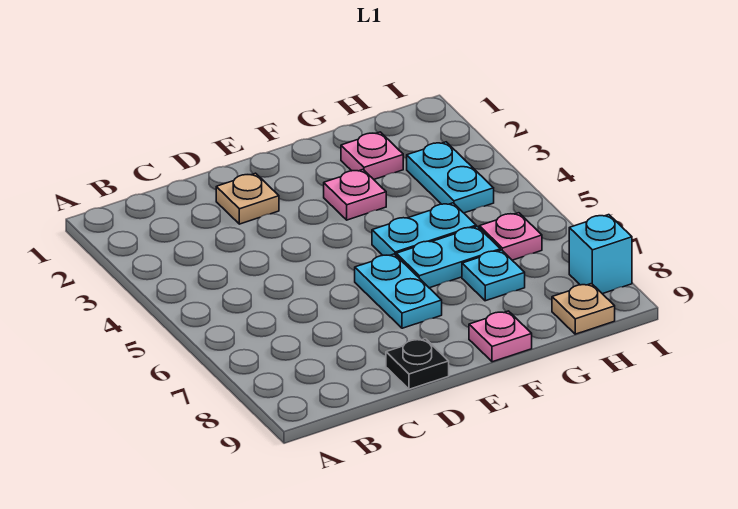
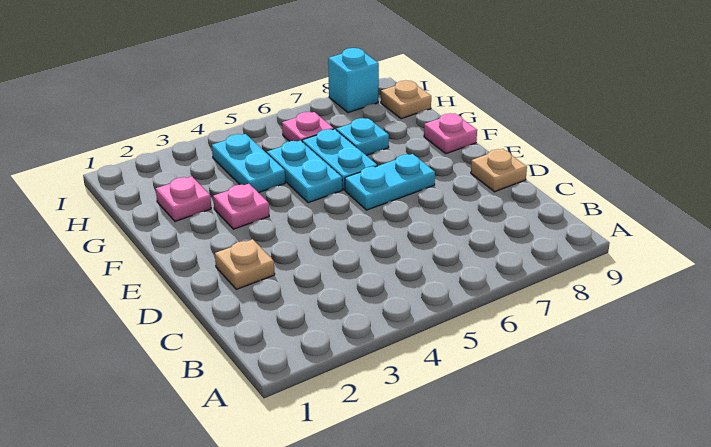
black 1x1 plate [386,339,449,389] -> tan 1x1 plate [471,149,527,192]
cyan 1x2 plate [407,142,494,213] -> cyan 1x2 plate turned to [212,134,285,193]

